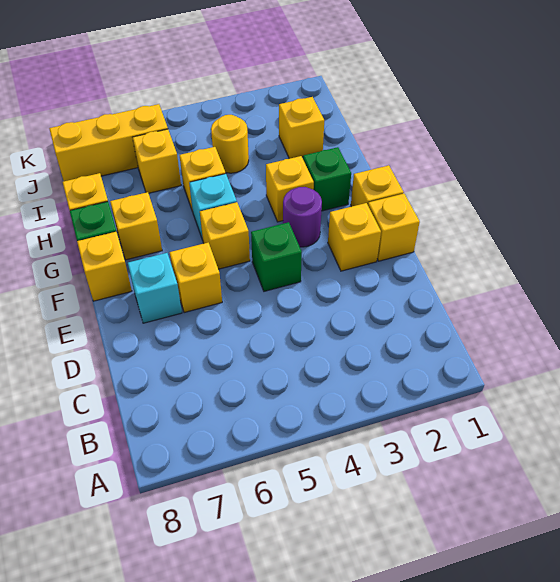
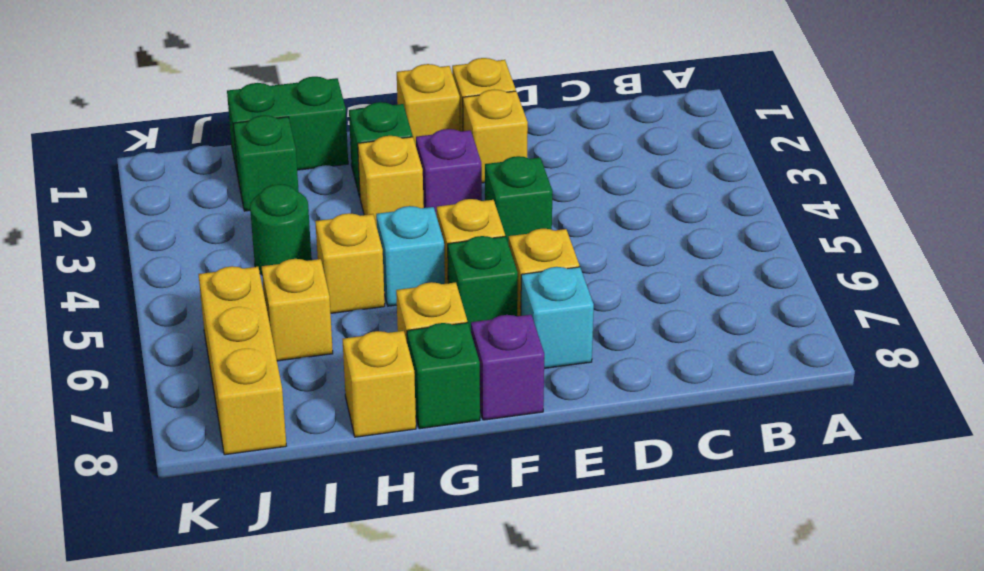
purple 1x1 round brick [283,187,322,247] -> purple 1x1 brick [416,129,482,216]
none -> green 1x1 brick [448,236,518,331]
yellow 1x1 brick [77,232,132,301] -> purple 1x1 brick [471,315,544,420]
none -> green 1x2 brick [227,77,348,176]
yellow 1x1 brick [279,97,324,159] -> green 1x1 brick [233,115,299,211]
yellow 1x1 round brick [211,115,249,173] -> green 1x1 round brick [250,184,312,275]

